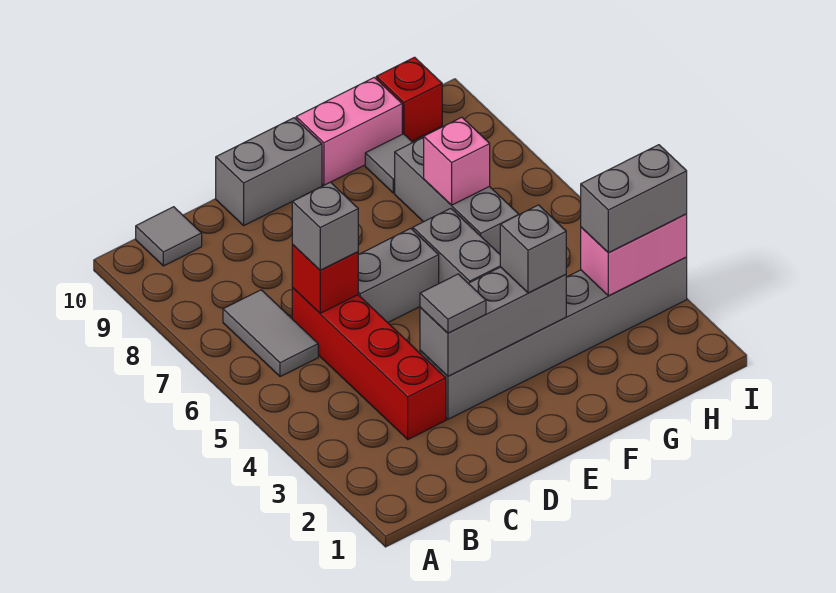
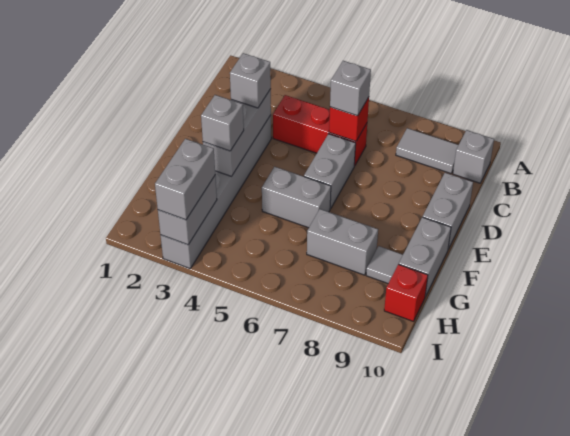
grey 1x2 tile [223,290,318,377] -> grey 1x2 tile moved to [396,128,458,173]
grey 1x1 tile [136,207,202,266] -> grey 1x1 brick [453,130,494,183]
red 1x4 brick [292,288,446,439] -> red 1x3 brick [273,95,367,166]
grey 1x1 tile [420,274,486,333] -> grey 1x1 brick [230,53,271,108]
pink 1x2 brick [296,77,402,185] -> grey 1x2 brick [399,217,451,297]
grey 1x3 brick [395,137,519,254] -> grey 1x2 brick [307,209,378,275]
pink 1x1 brick [424,117,490,205] -> none
pink 1x2 brick [581,214,687,296] -> grey 1x2 brick [158,176,217,245]

